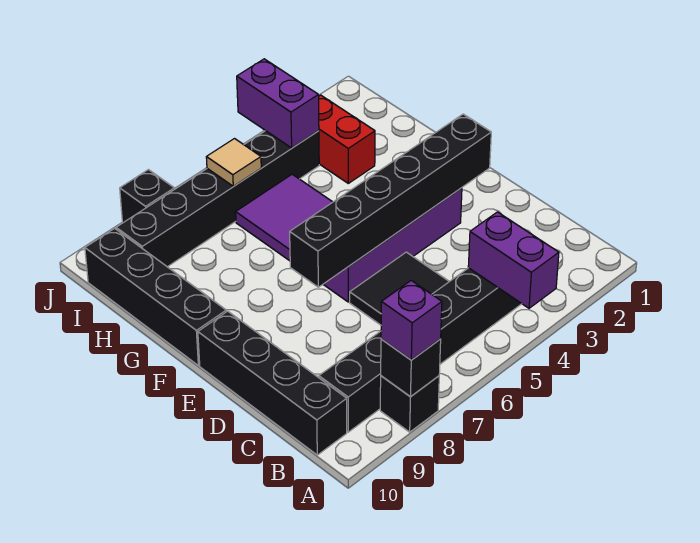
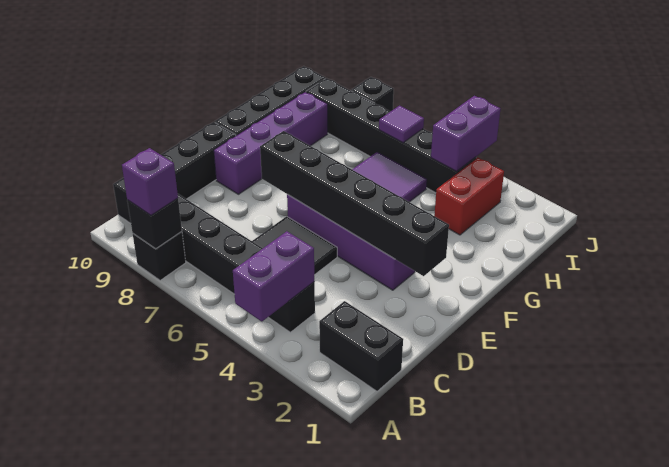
none -> black 1x2 brick [319,301,403,391]
none -> purple 1x4 brick [214,92,328,194]
tan 1x1 tile [206,139,261,186] -> purple 1x1 tile [379,106,424,143]

